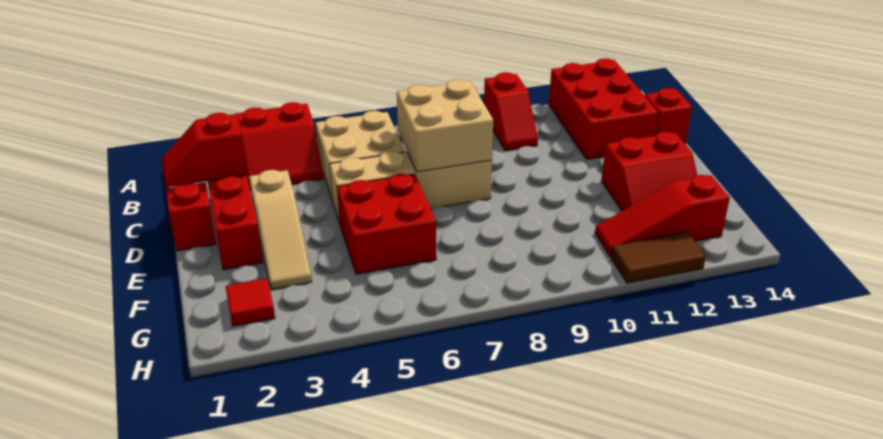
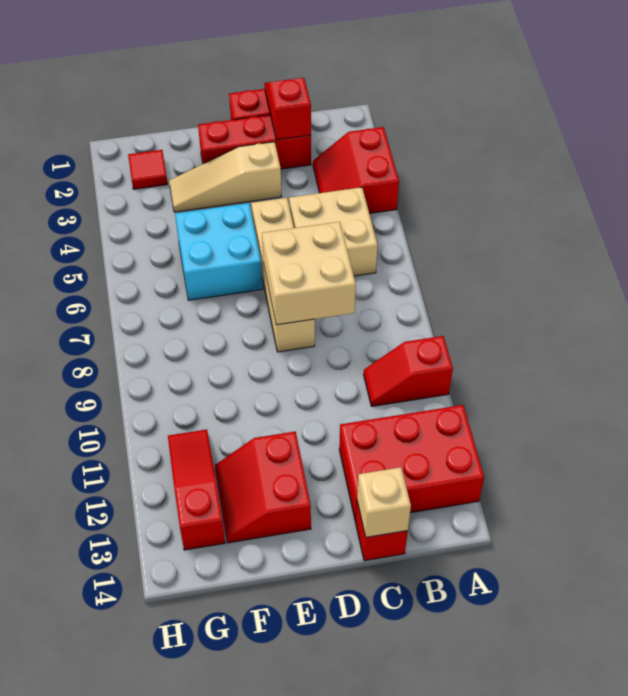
none -> tan 1x1 brick [357,467,411,537]
red 2x2 brick [337,174,436,274] -> cyan 2x2 brick [175,203,263,300]
brown 1x2 tile [611,232,706,283] -> none

